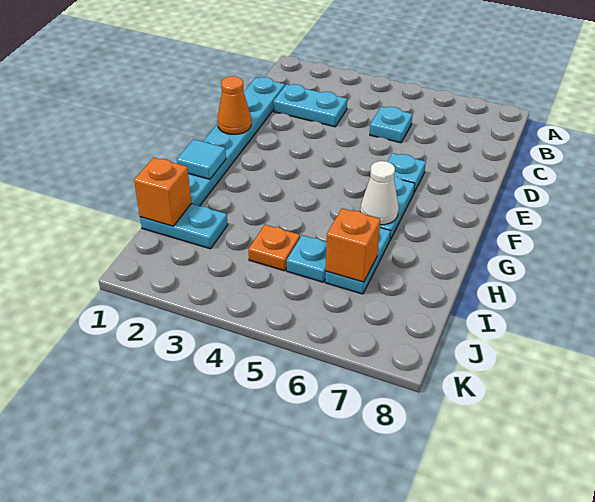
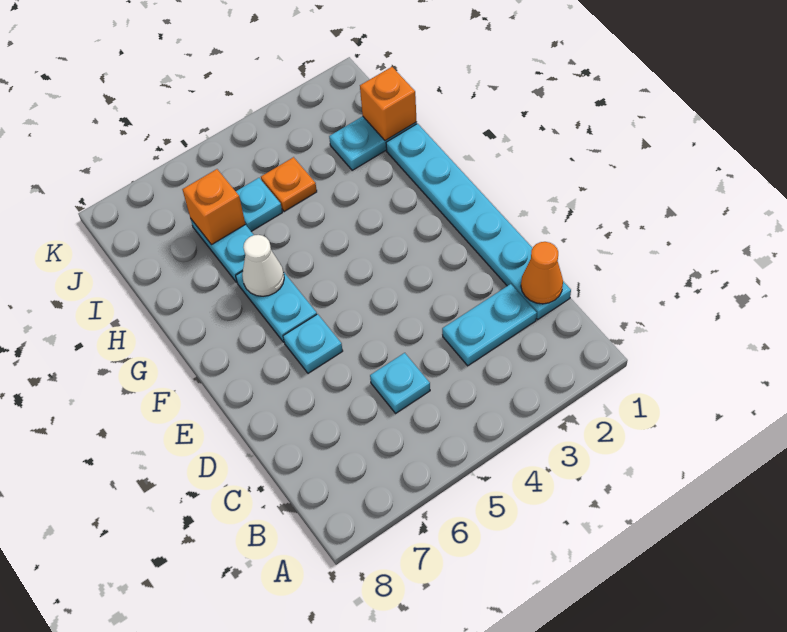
orange 1x1 cone [218,76,251,134] -> orange 1x1 cone moved to [521,242,563,304]
cyan 1x1 tile [177,139,226,179] -> none

